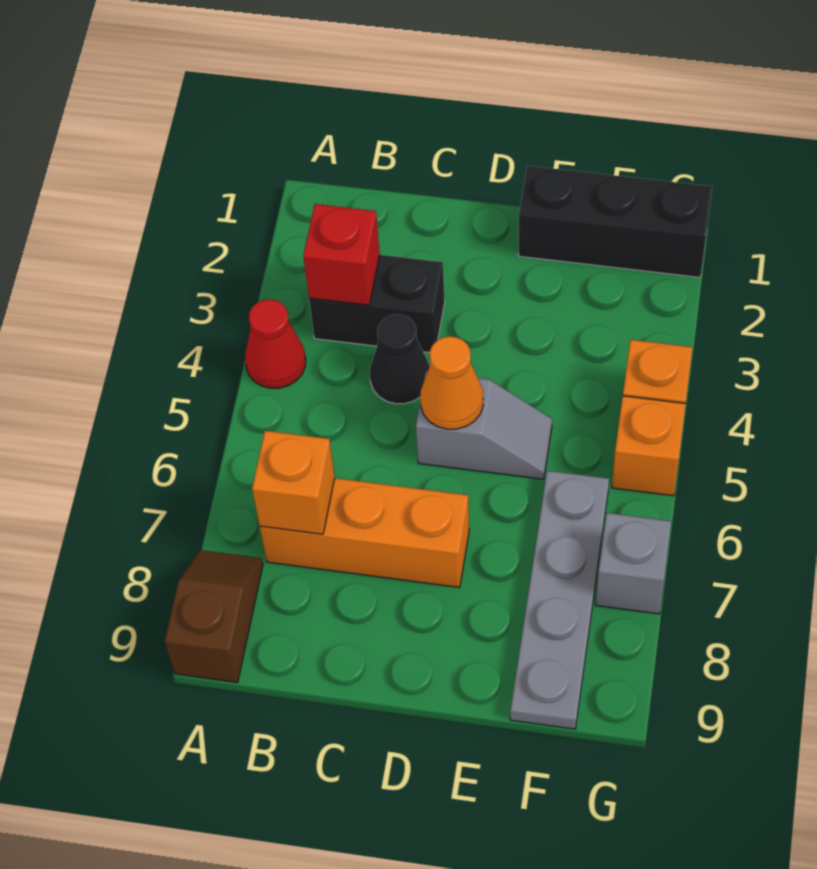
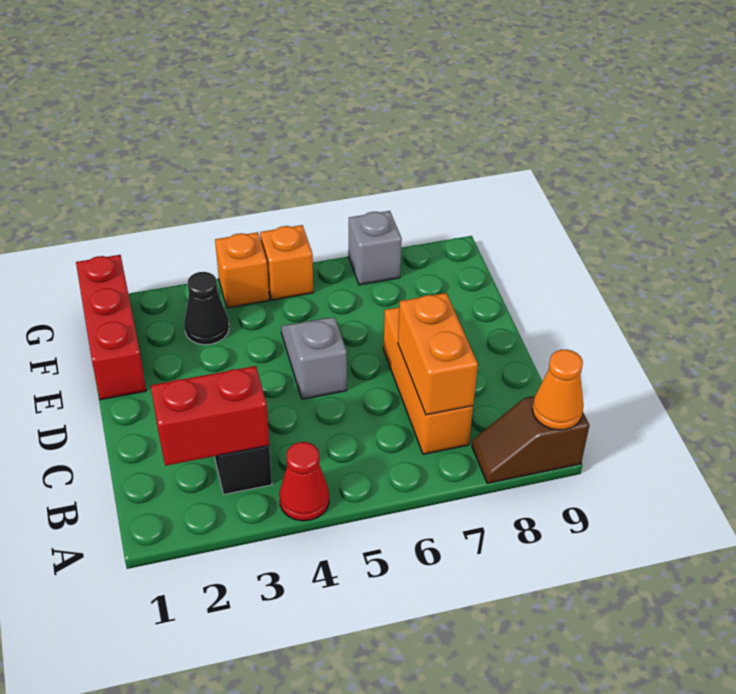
red 1x1 brick [303,204,380,305] -> red 1x2 brick [151,366,269,466]
orange 1x1 brick [252,431,335,534] -> orange 1x2 brick [398,293,478,415]
black 1x1 cone [370,315,429,404] -> black 1x1 cone moved to [184,272,229,345]
orange 1x1 cone [420,336,483,429] -> orange 1x1 cone moved to [532,350,584,430]
black 1x3 brick [518,166,712,277] -> red 1x3 brick [76,255,146,400]
grey 1x4 plate [510,471,609,729] -> none

